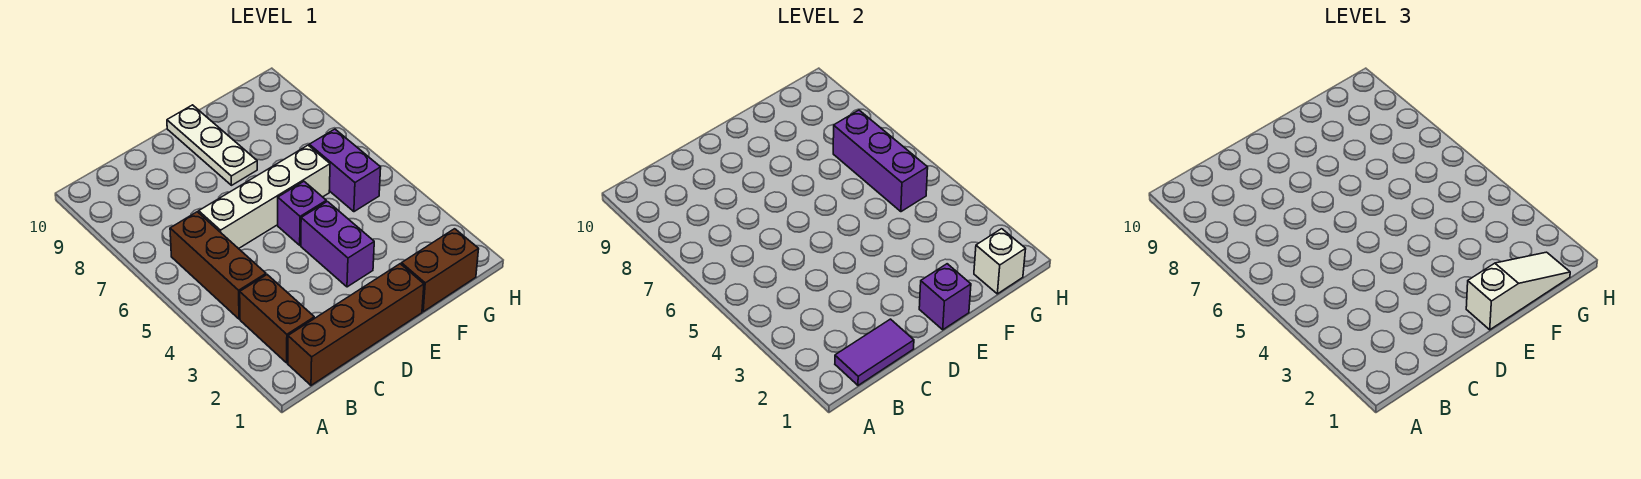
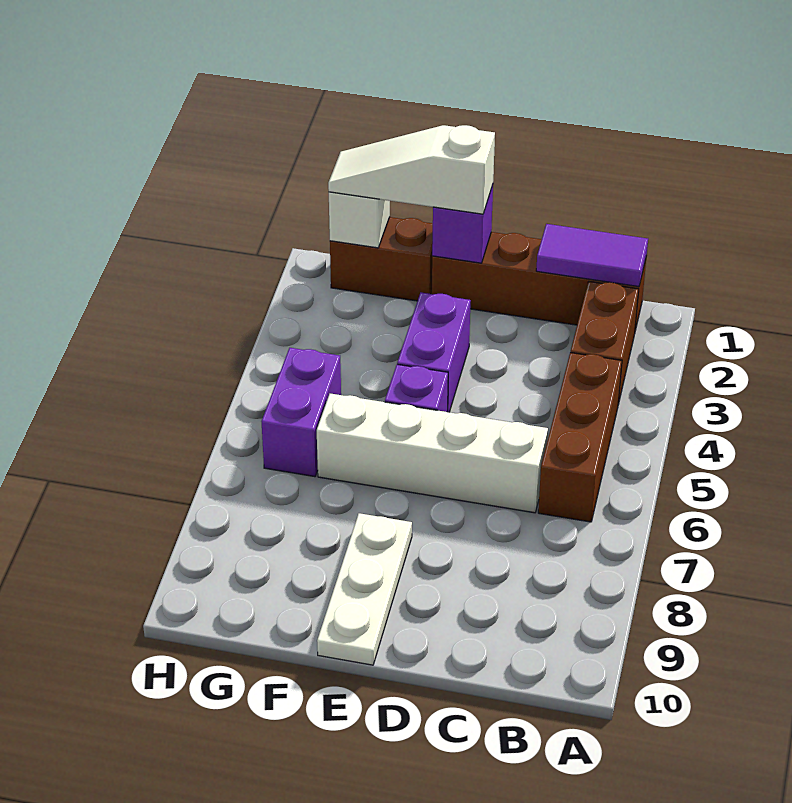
purple 1x3 brick [833,110,928,212] -> none

